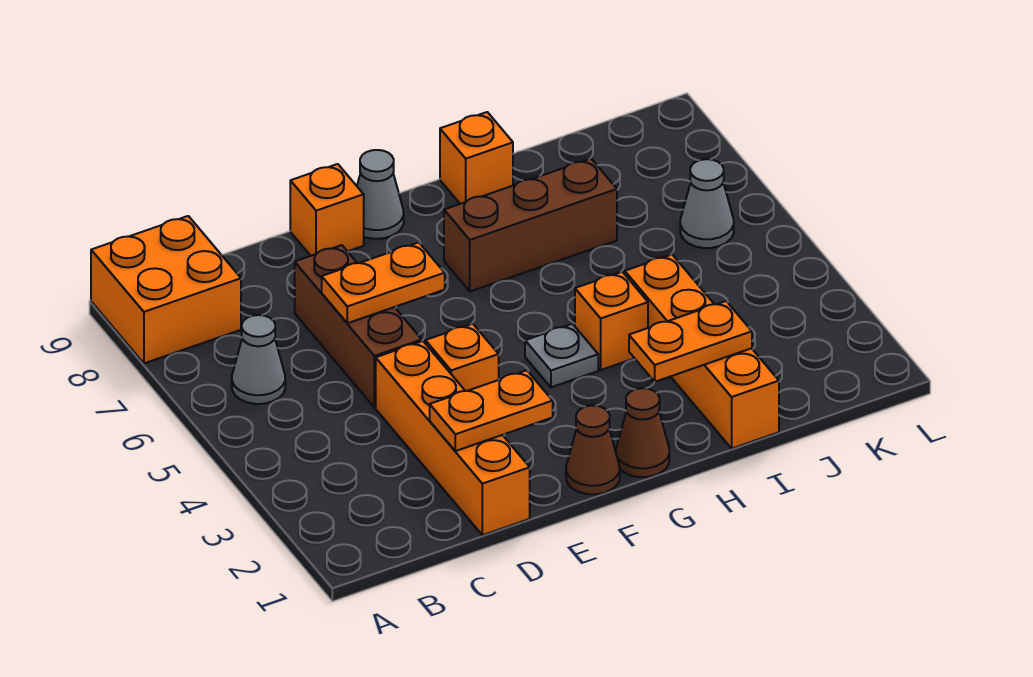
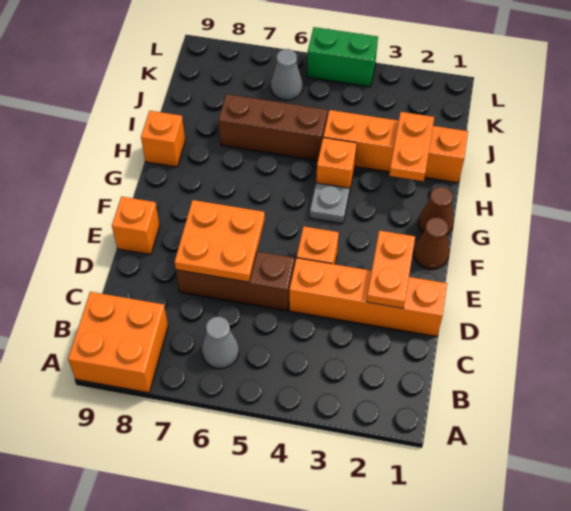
orange 1x2 plate [322,242,445,323] -> orange 2x2 plate [175,200,265,282]
grey 1x1 cone [357,150,404,239] -> none
brown 1x3 brick [444,159,617,291] -> brown 1x3 brick turned to [219,94,327,161]
none -> green 1x2 brick [307,27,378,87]

